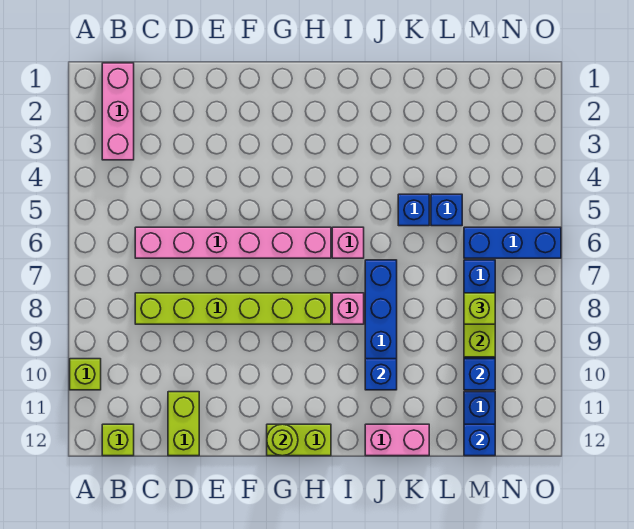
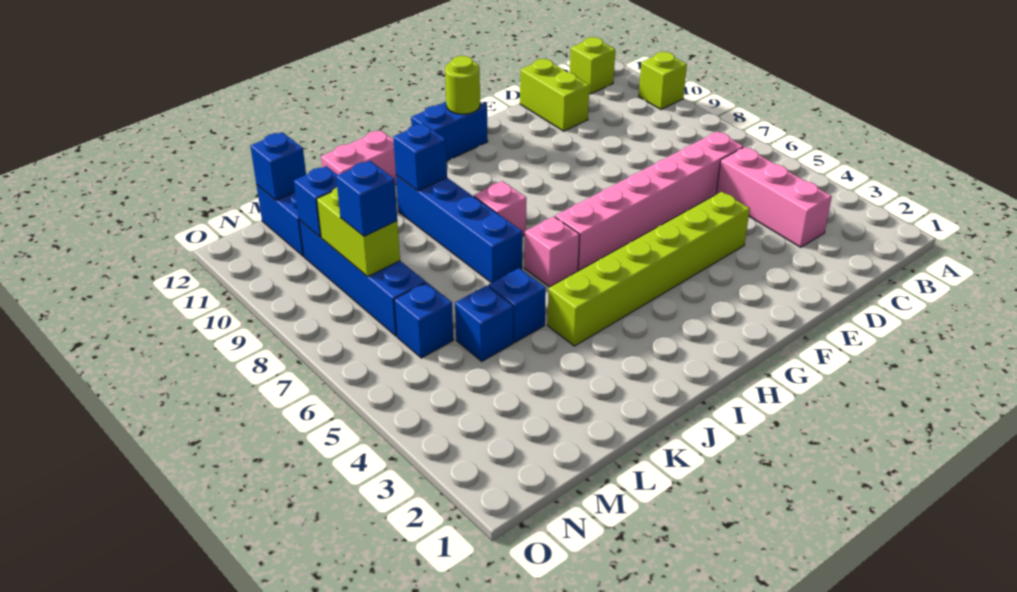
pink 1x3 brick [102,63,134,160] -> pink 1x3 brick moved to [716,147,832,247]
lime 1x6 brick [135,293,331,324] -> lime 1x6 brick moved to [548,192,750,346]
lime 1x2 brick [267,424,331,456] -> blue 1x2 brick [411,102,488,161]
blue 1x3 brick [464,227,561,258] -> blue 1x1 brick [394,282,453,358]
lime 1x1 brick [464,293,495,324] -> blue 1x1 brick [336,161,397,236]

